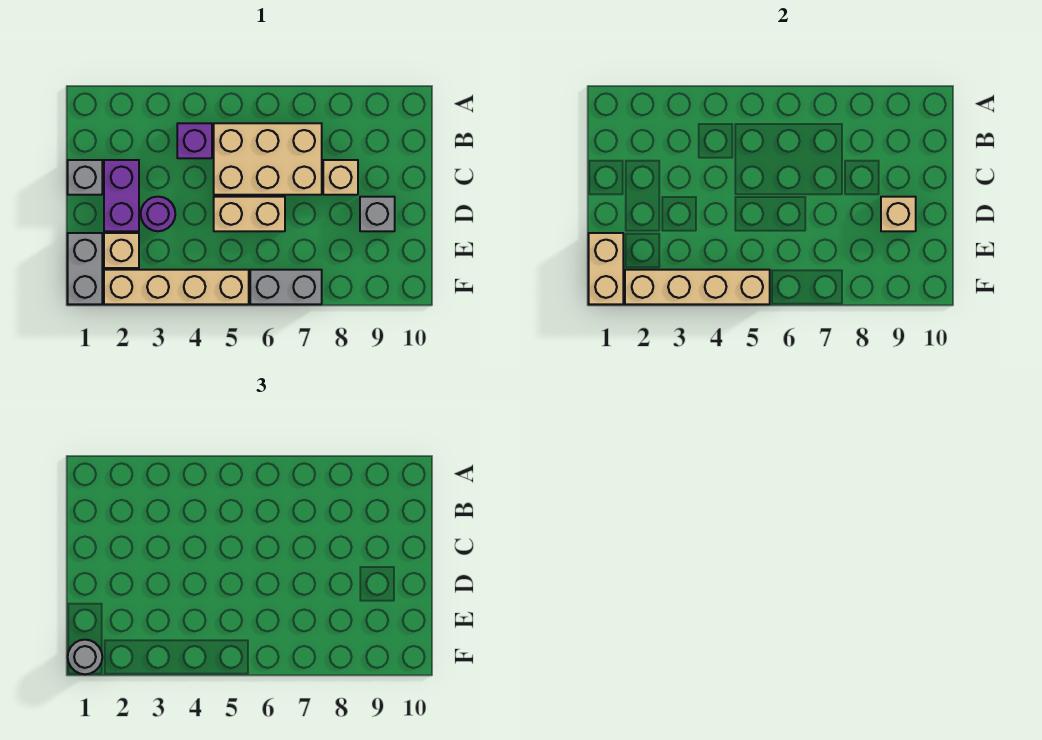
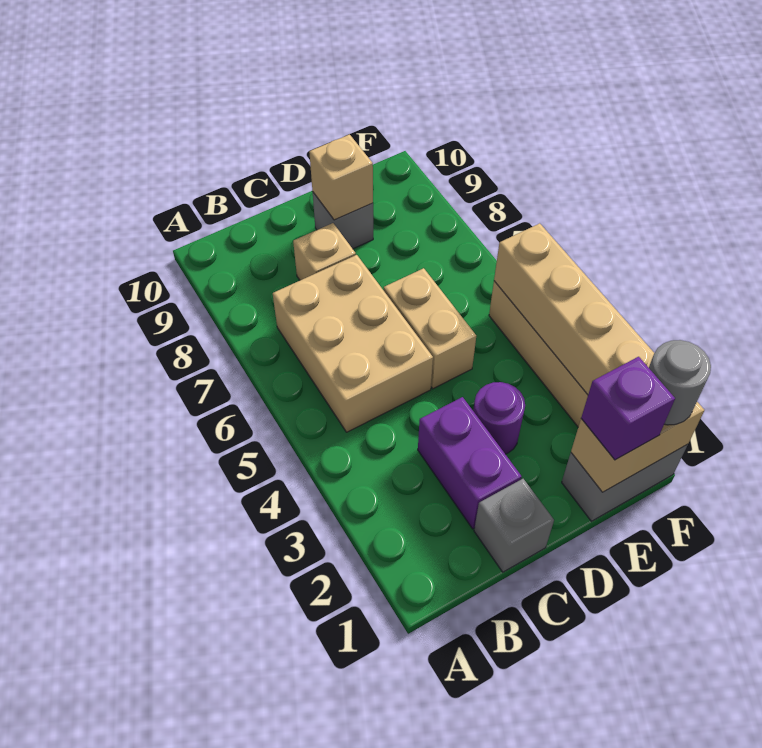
purple 1x1 brick [177,123,212,158] -> purple 1x1 brick moved to [581,357,675,460]
purple 1x2 brick [104,160,139,231] -> purple 1x2 brick turned to [418,397,522,529]
tan 1x1 brick [104,233,139,268] -> none
grey 1x2 brick [250,270,322,304] -> none

